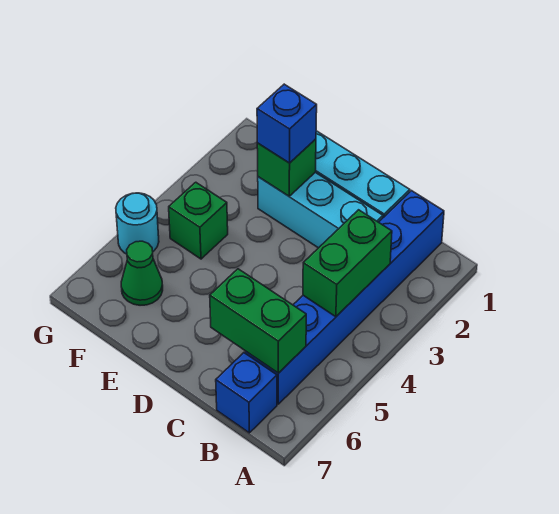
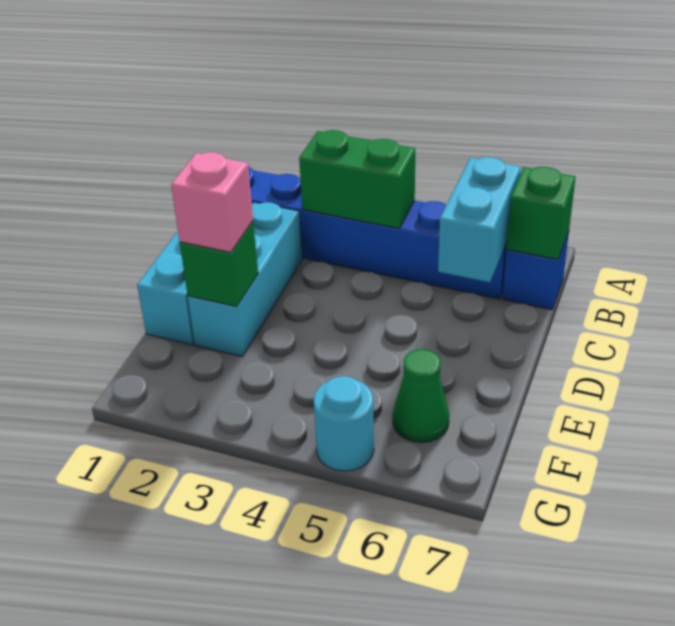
green 1x2 brick [210,269,306,373] -> cyan 1x2 brick [438,157,521,282]
blue 1x1 brick [257,84,317,163] -> pink 1x1 brick [171,152,253,252]
green 1x1 brick [169,182,228,259] -> green 1x1 brick moved to [507,167,576,259]

